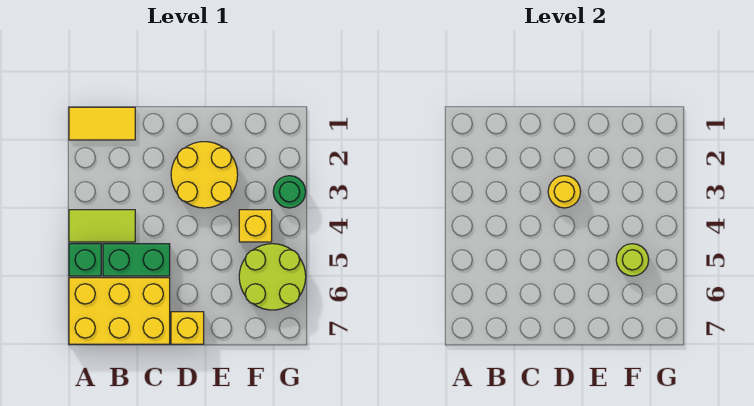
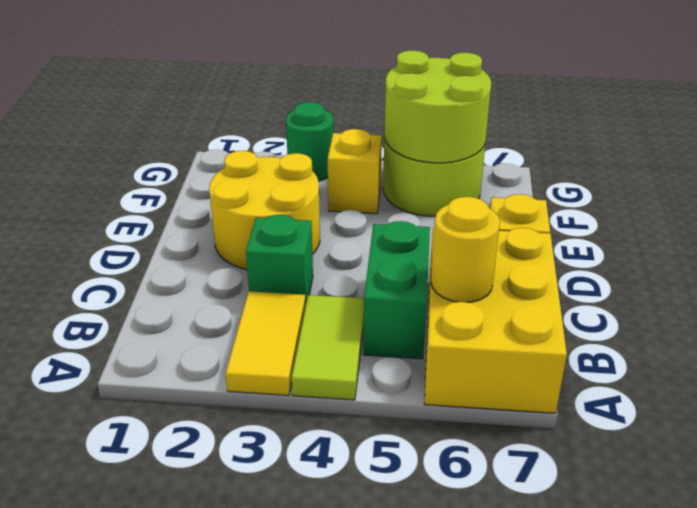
yellow 1x2 tile [69,107,135,140] -> yellow 1x2 tile moved to [226,291,306,396]
green 1x1 brick [69,244,101,276] -> green 1x1 brick moved to [246,215,313,304]
yellow 1x1 round brick [548,176,581,208] -> yellow 1x1 round brick moved to [431,197,500,302]
lime 1x1 round brick [616,244,649,276] -> lime 2x2 round brick [384,50,491,163]

